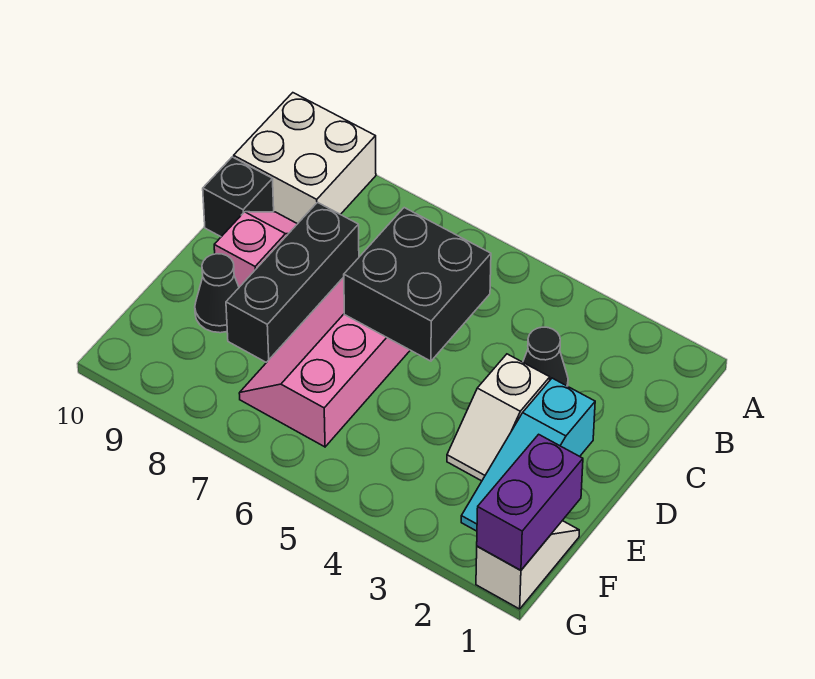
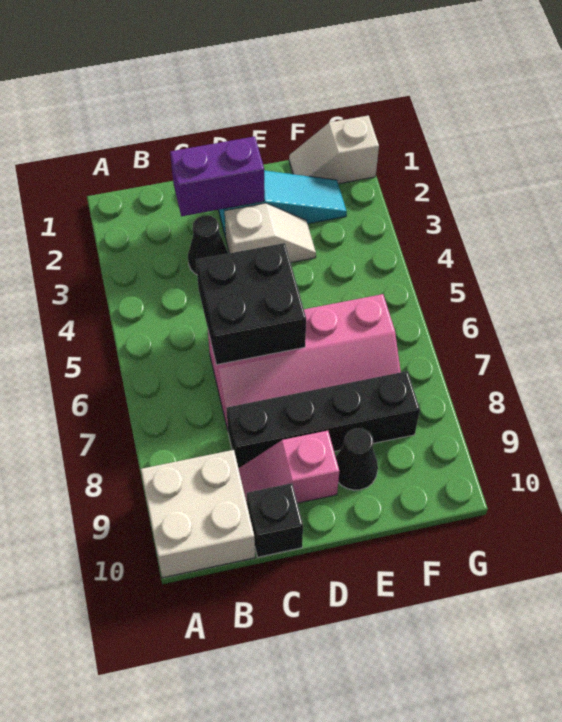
black 1x3 brick [226,202,359,363] -> black 1x4 brick [226,371,420,468]
purple 1x2 brick [477,434,583,570] -> purple 1x2 brick moved to [170,136,265,216]

